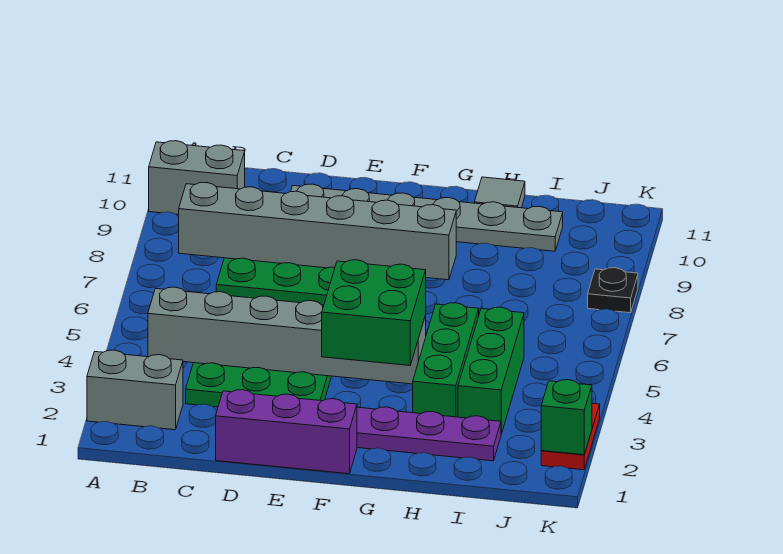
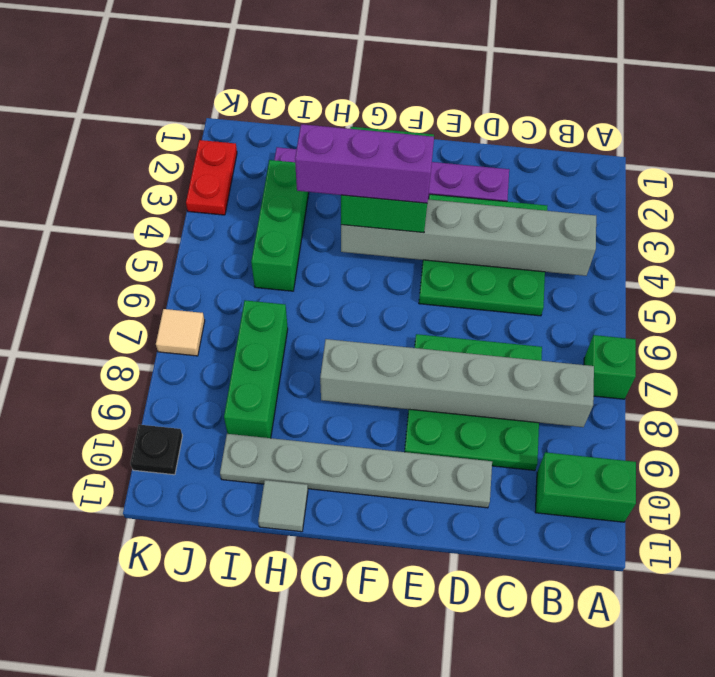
grey 1x2 brick [87,350,183,430] -> none
grey 1x2 brick [149,141,245,215] -> green 1x2 brick [535,452,636,522]
purple 1x3 brick [216,390,357,474] -> purple 1x3 brick moved to [295,124,434,203]
green 1x3 brick [413,303,479,417] -> green 1x3 brick moved to [224,300,288,438]
green 1x1 brick [541,380,592,455] -> green 1x1 brick moved to [584,335,636,399]
none -> tan 1x1 tile [156,309,205,356]
black 1x1 plate [588,268,638,313] -> black 1x1 plate moved to [130,425,182,475]

